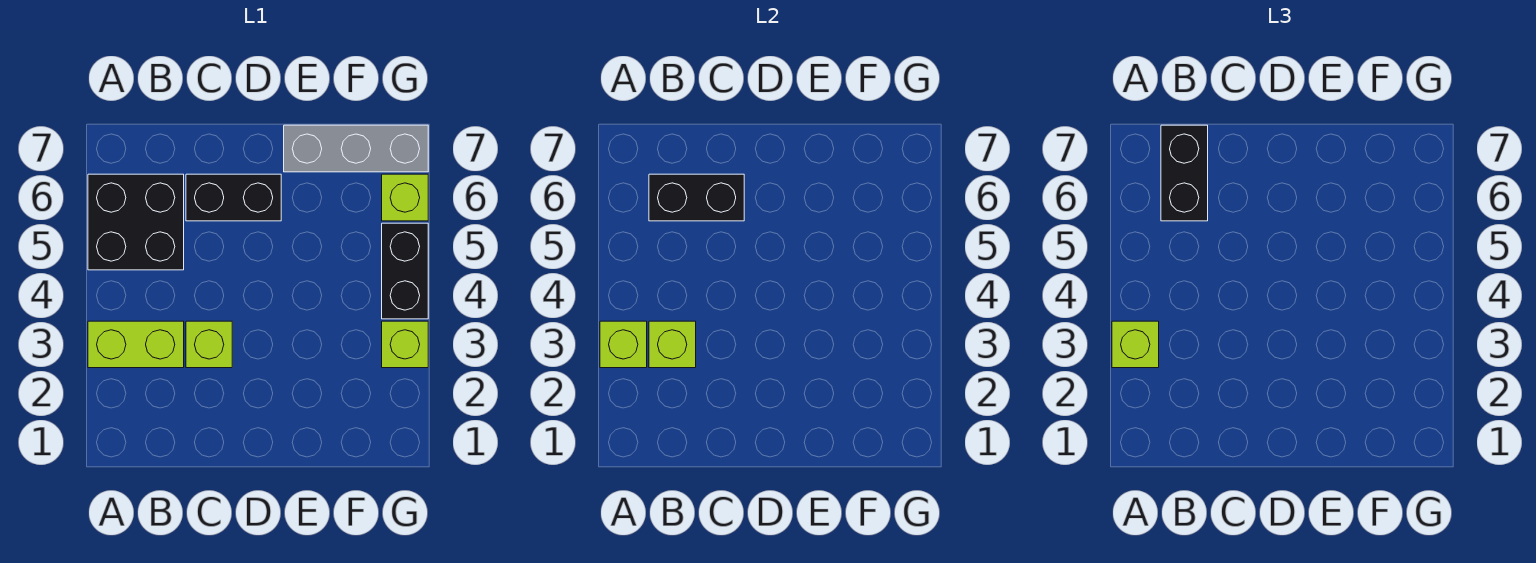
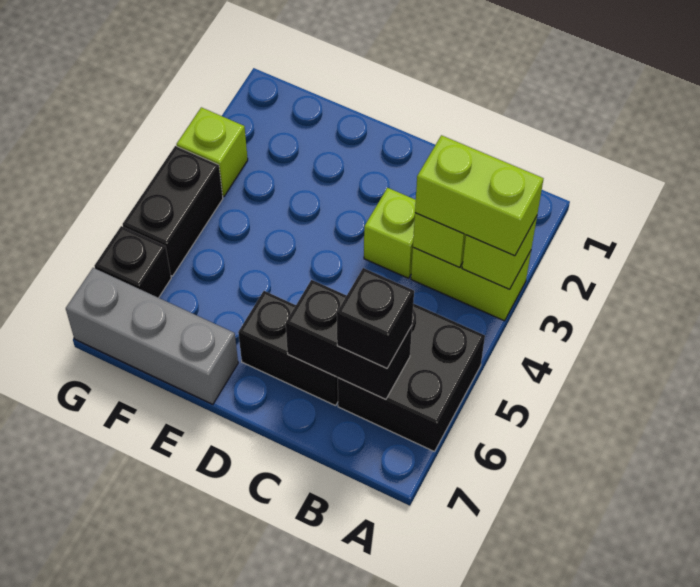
lime 1x1 brick [1112,321,1159,368] -> lime 1x2 brick [415,135,544,256]
black 1x2 brick [1161,125,1208,221] -> black 1x1 brick [337,268,414,368]
lime 1x1 brick [382,174,428,221] -> black 1x1 brick [95,226,171,298]

